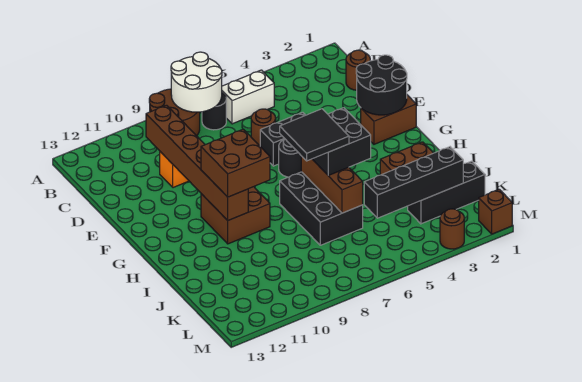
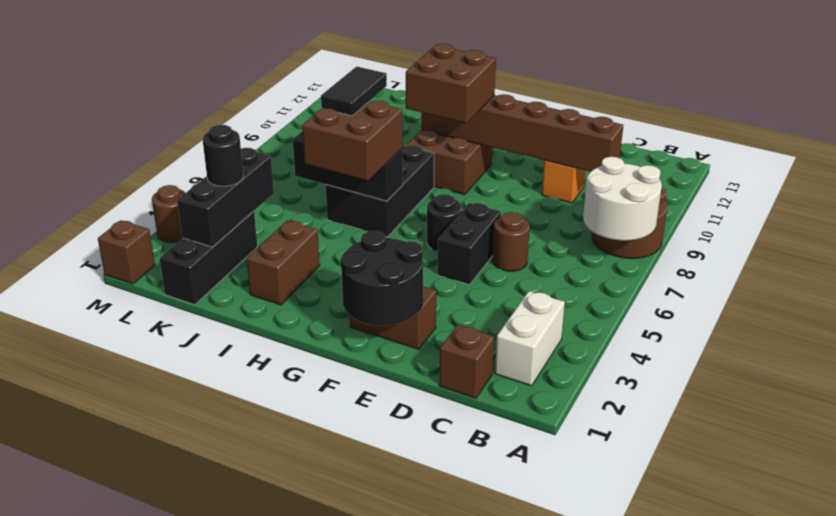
white 1x2 brick [222,70,274,124] -> white 1x2 brick moved to [495,291,565,386]
black 1x1 round brick [202,93,226,130] -> black 1x1 round brick moved to [202,125,243,186]
brown 1x1 round brick [346,50,370,90] -> brown 1x1 brick [439,325,494,398]
brown 1x2 brick [361,95,416,144] -> brown 1x2 brick turned to [350,286,436,349]
black 2x2 brick [313,108,371,175] -> brown 2x2 brick [302,101,403,181]
black 2x3 brick [280,172,363,245] -> black 2x3 brick turned to [326,145,434,237]
brown 1x3 brick [301,156,363,213] -> black 1x3 brick [293,131,403,201]
black 2x2 tile [280,109,349,161] -> black 1x2 tile [321,66,387,116]
black 1x4 brick [364,147,463,218] -> black 1x3 brick [177,148,274,247]

